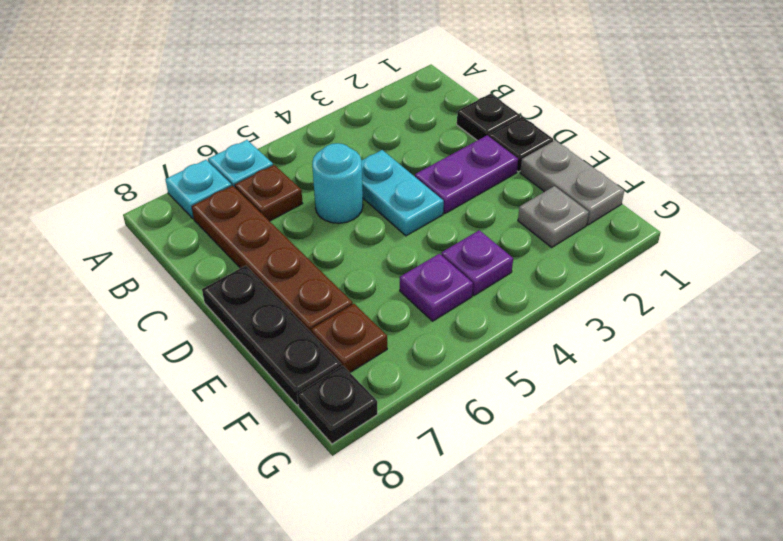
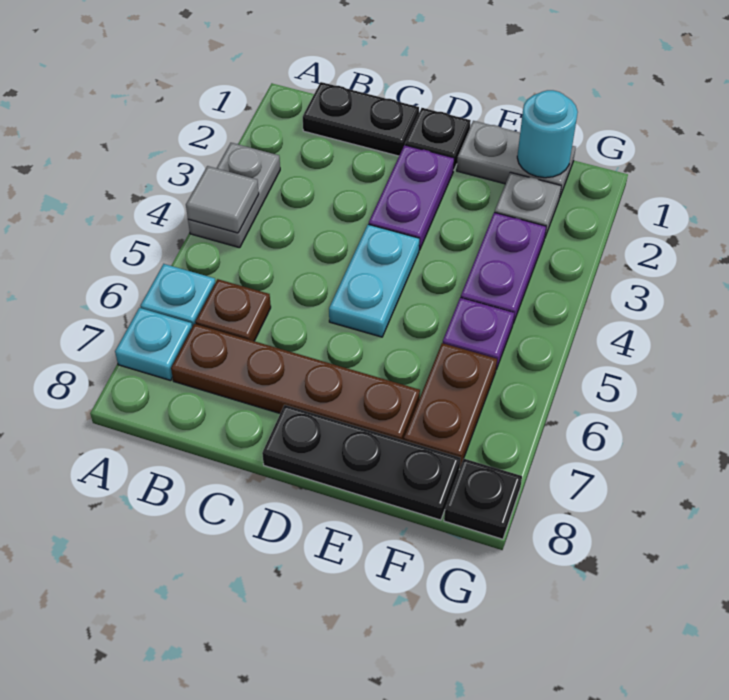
none -> grey 1x2 plate [188,143,280,248]
none -> grey 1x1 tile [186,166,259,233]
black 1x1 plate [457,94,521,140] -> black 1x2 plate [303,82,419,156]
cyan 1x2 plate [362,150,444,236] -> cyan 1x2 plate turned to [329,224,419,337]
cyan 1x1 round brick [312,143,363,223] -> cyan 1x1 round brick moved to [517,90,578,178]
purple 1x1 plate [441,230,513,296] -> purple 1x2 plate [461,212,546,323]
brown 1x1 plate [311,304,387,372] -> brown 1x2 plate [404,343,497,467]

